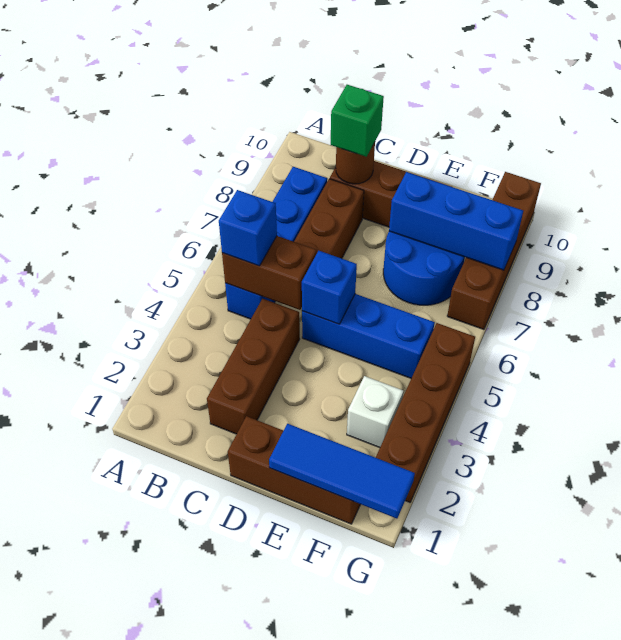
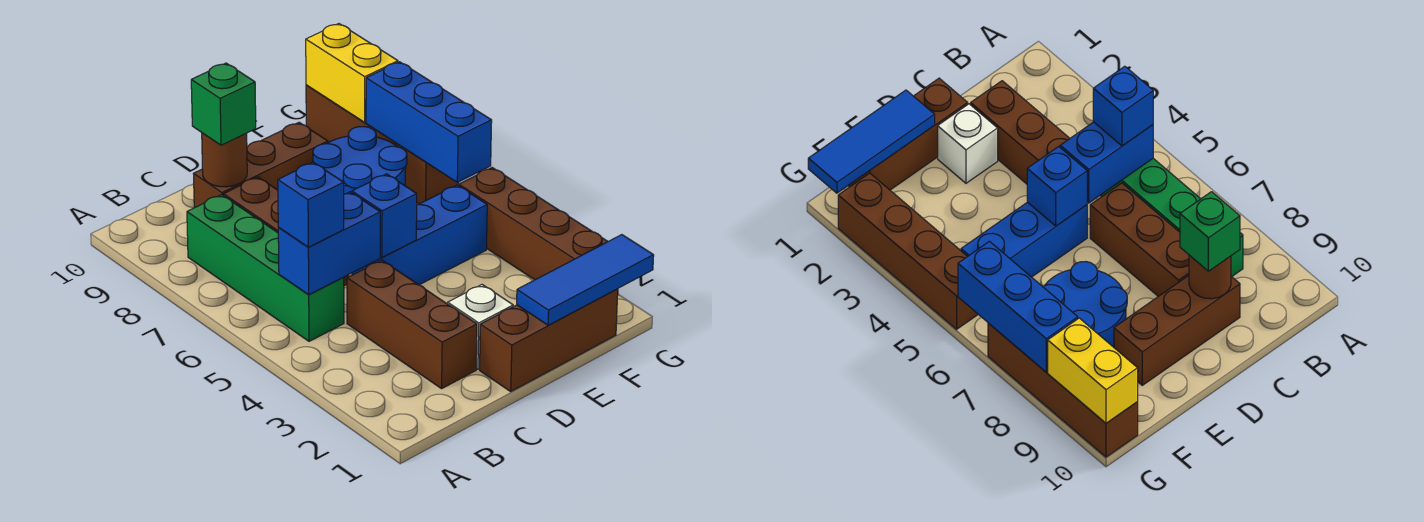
blue 1x4 brick [225,167,327,319] -> green 1x4 brick [187,195,344,341]
brown 1x2 brick [222,236,317,310] -> blue 1x2 brick [278,192,380,294]
blue 1x3 brick [389,172,523,270] -> blue 1x3 brick turned to [366,62,492,182]
white 1x1 brick [347,376,403,448] -> white 1x1 brick moved to [448,285,513,369]
none -> yellow 1x2 brick [306,24,398,122]

